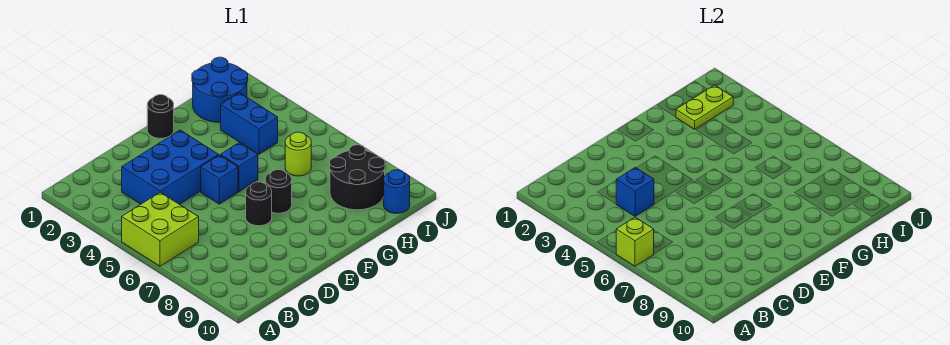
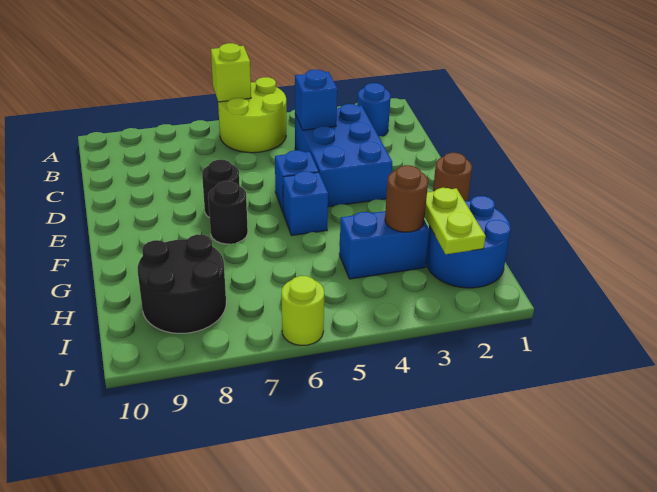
lime 2x2 brick [122,192,199,266] -> lime 2x2 round brick [218,77,286,153]
black 1x1 round brick [147,95,174,138] -> brown 1x1 round brick [433,153,472,201]
none -> brown 1x1 round brick [385,165,428,232]
lime 1x1 round brick [285,132,311,176] -> lime 1x1 round brick moved to [282,276,324,345]
blue 1x1 round brick [384,170,410,213] -> blue 1x1 round brick moved to [357,83,391,136]

